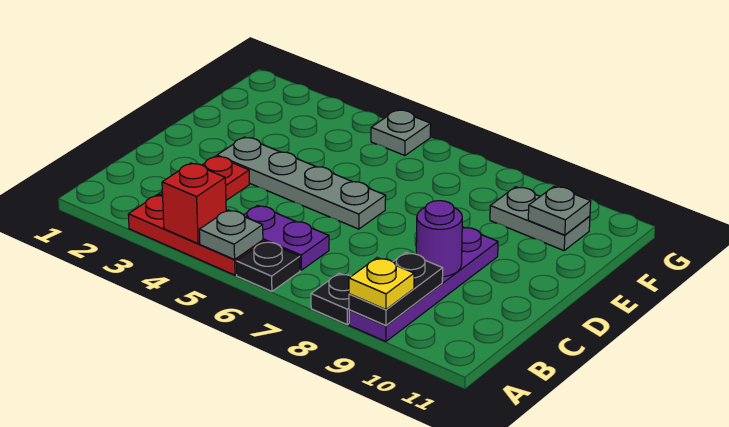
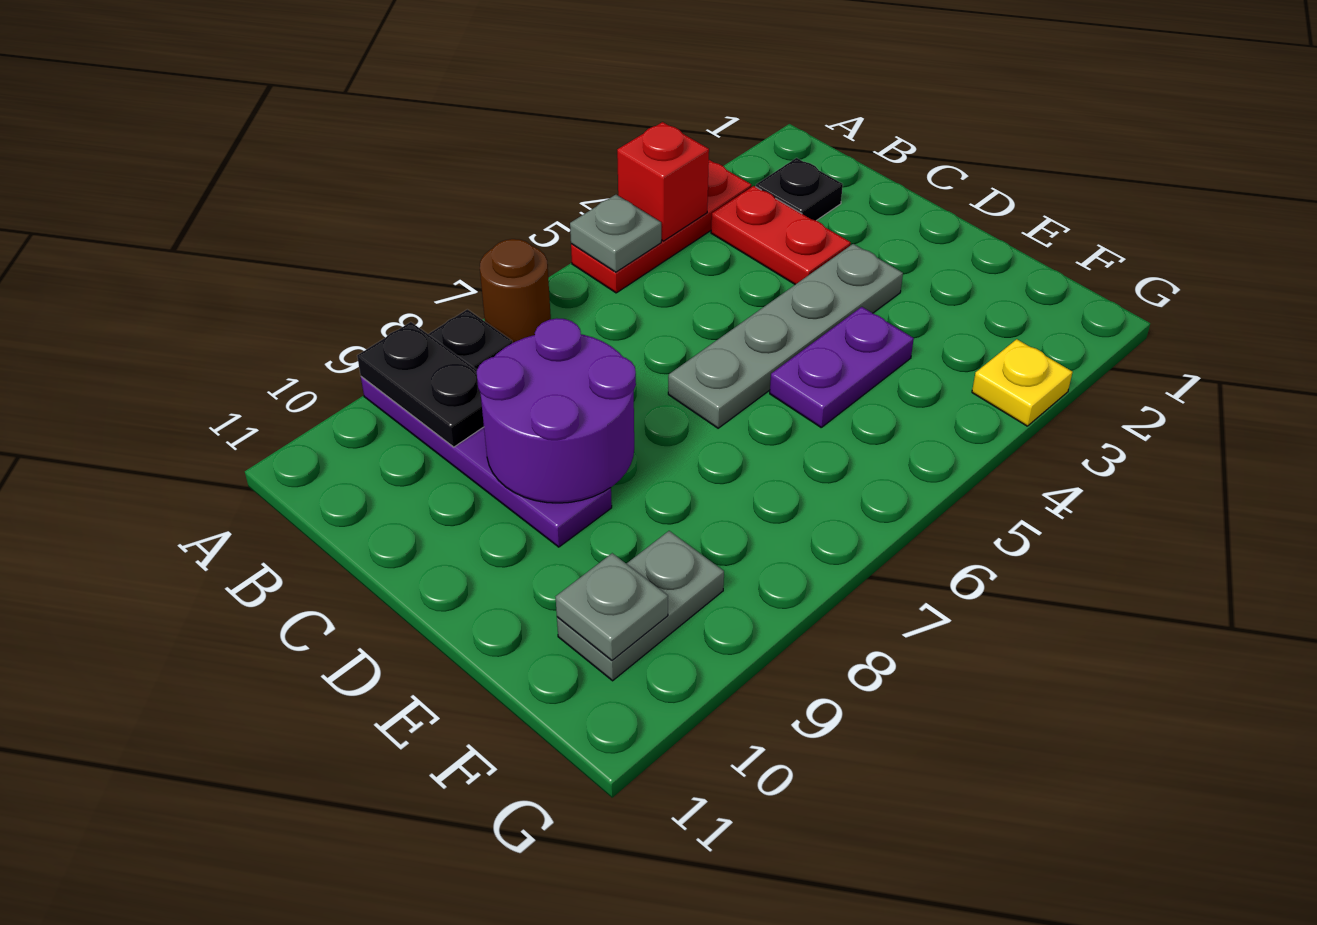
black 1x1 plate [236,241,300,291] -> black 1x1 plate moved to [756,158,843,221]
none -> brown 1x1 round brick [480,239,551,343]
yellow 1x1 plate [349,258,414,309] -> yellow 1x1 plate moved to [972,339,1073,426]
purple 1x2 plate [244,205,329,270] -> purple 1x2 plate moved to [770,307,914,427]
purple 1x1 round brick [416,201,462,277] -> purple 2x2 round brick [477,318,636,503]
grey 1x1 plate [371,110,431,155] -> none

